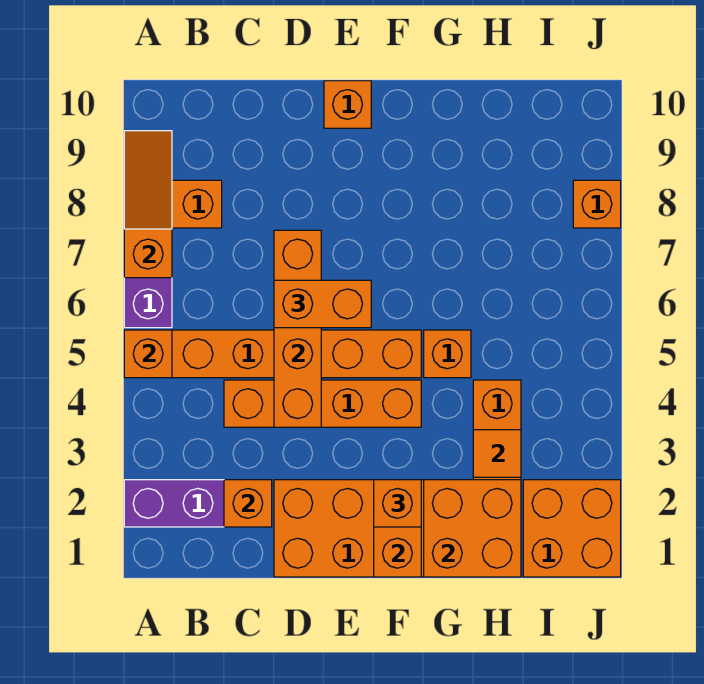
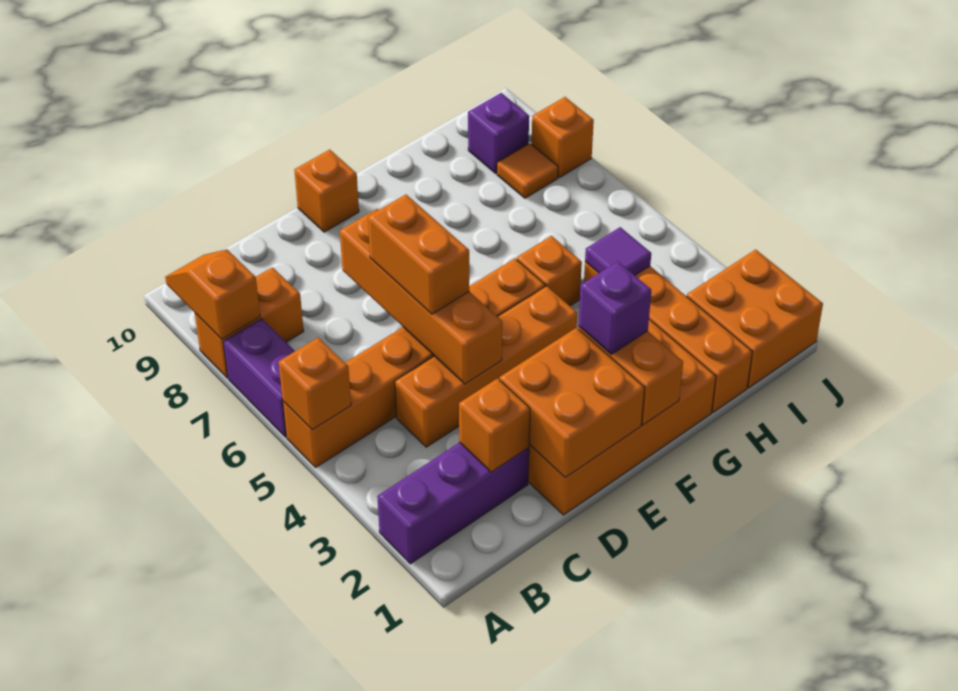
orange 1x3 slope [124,131,172,278] -> orange 1x2 slope [165,250,260,339]
orange 1x2 brick [274,280,371,328] -> orange 1x2 brick turned to [368,195,469,314]
orange 1x1 brick [374,480,421,527] -> purple 1x1 brick [578,261,651,354]
orange 2x2 brick [424,480,521,577] -> orange 2x2 brick moved to [499,328,645,478]
orange 1x1 tile [473,430,521,477] -> orange 1x1 tile moved to [497,143,558,198]
none -> purple 1x1 tile [585,227,651,275]
none -> purple 1x1 brick [468,93,529,173]

